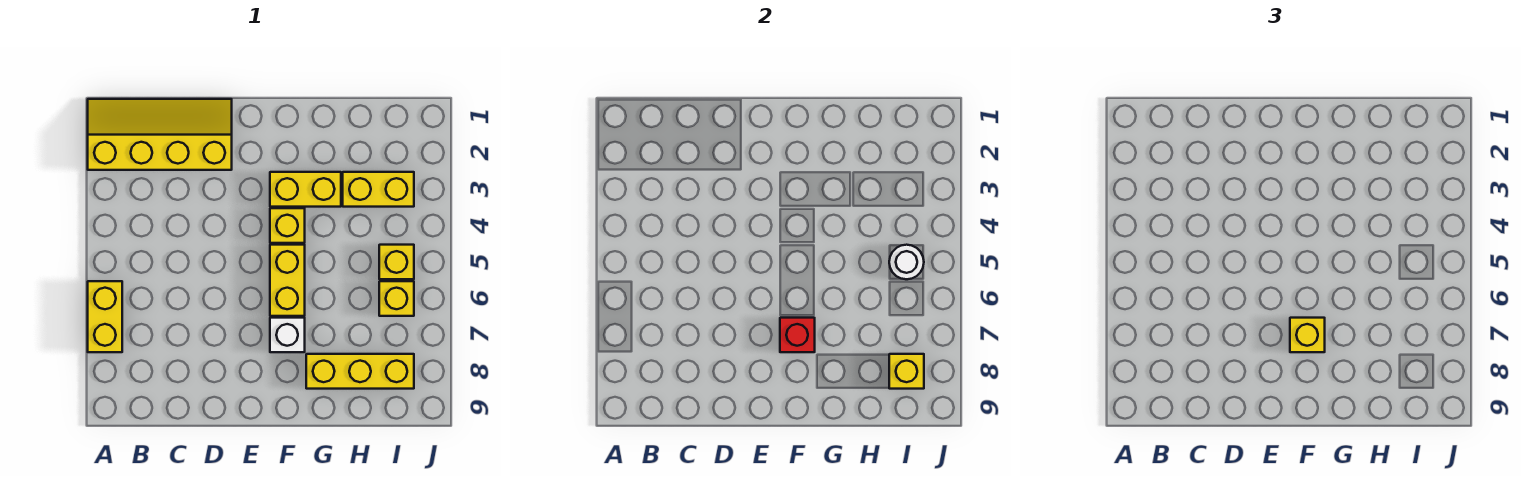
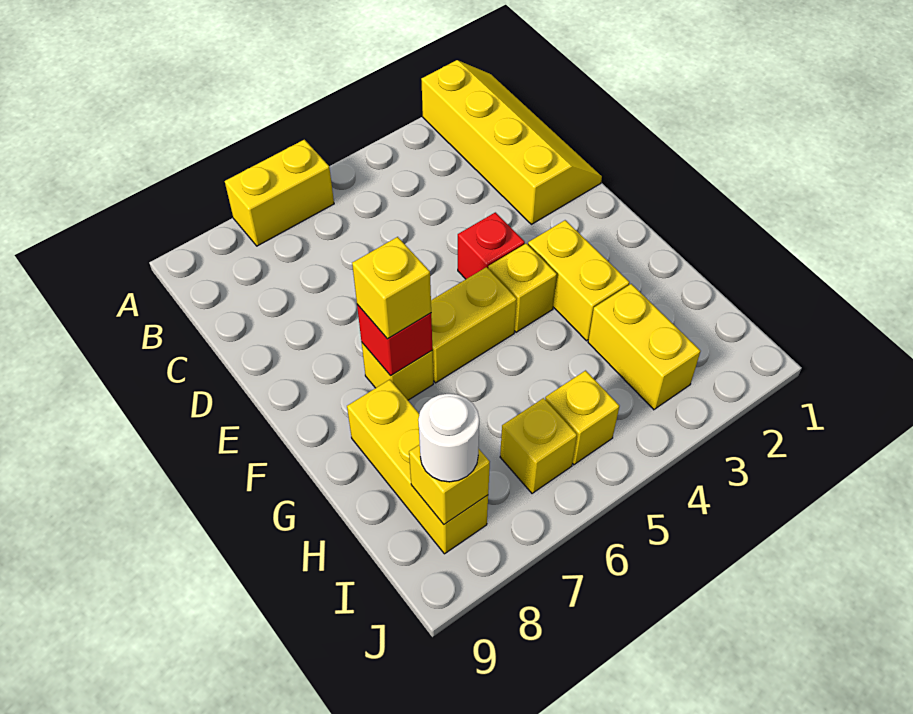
none -> red 1x1 brick [458,212,525,279]
white 1x1 brick [270,318,305,352] -> yellow 1x1 brick [362,343,433,400]
white 1x1 round brick [889,245,924,279] -> white 1x1 round brick moved to [418,394,479,482]

